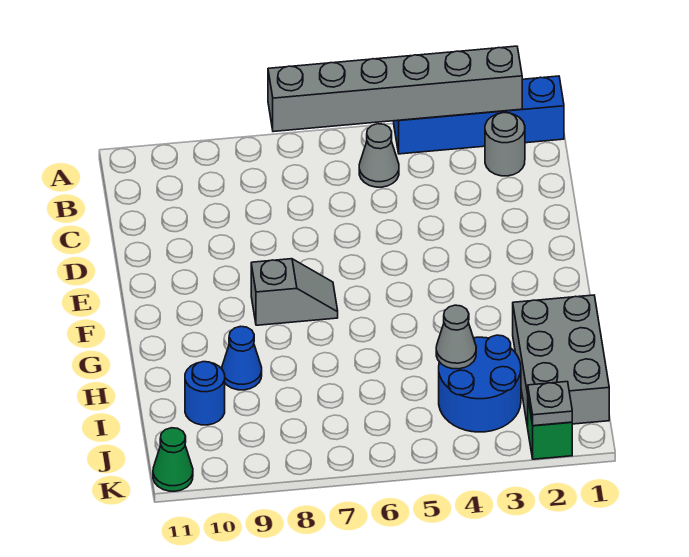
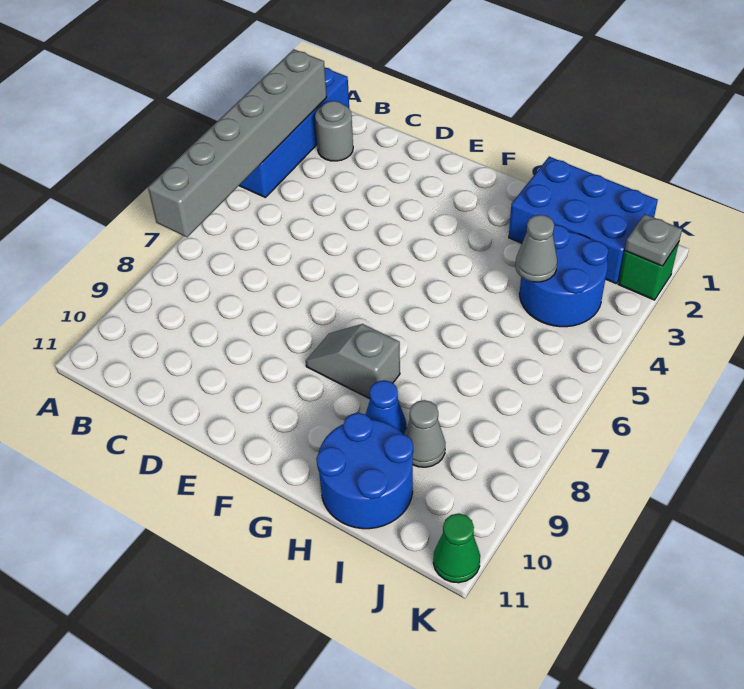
grey 1x1 cone [359,124,399,187] -> grey 1x1 cone moved to [404,400,446,467]
grey 1x2 slope [251,259,338,325] -> grey 1x2 slope turned to [306,324,400,399]
grey 2x3 brick [513,295,609,427] -> blue 2x3 brick [509,157,658,283]
blue 1x1 round brick [185,362,225,425] -> blue 2x2 round brick [316,413,413,529]

